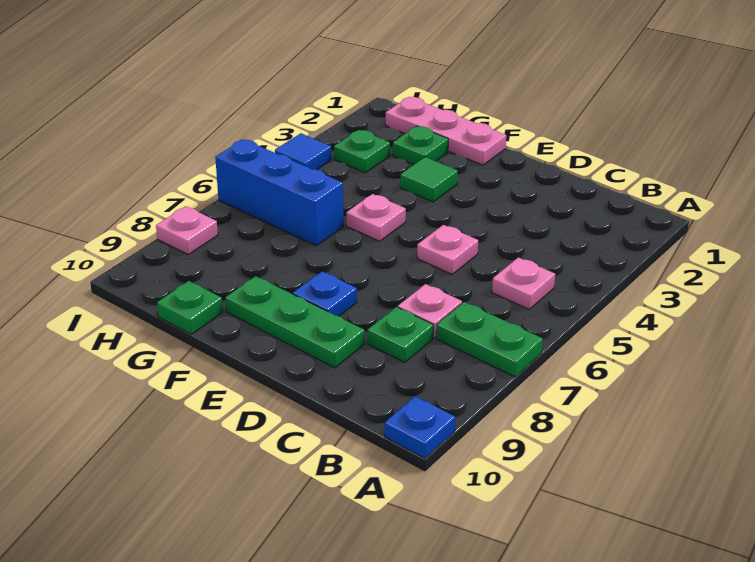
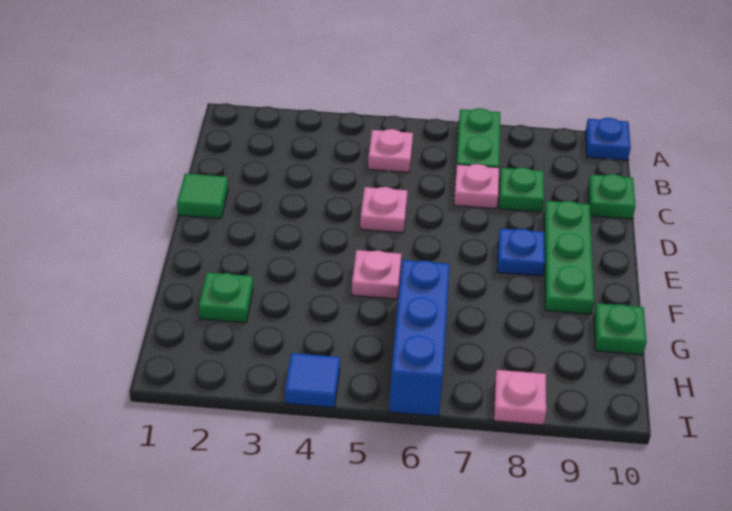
pink 1x3 plate [386,97,506,165] -> none
green 1x1 tile [400,157,458,202] -> green 1x1 tile moved to [177,174,228,219]
green 1x1 plate [334,130,390,173] -> green 1x1 plate moved to [588,174,635,219]

